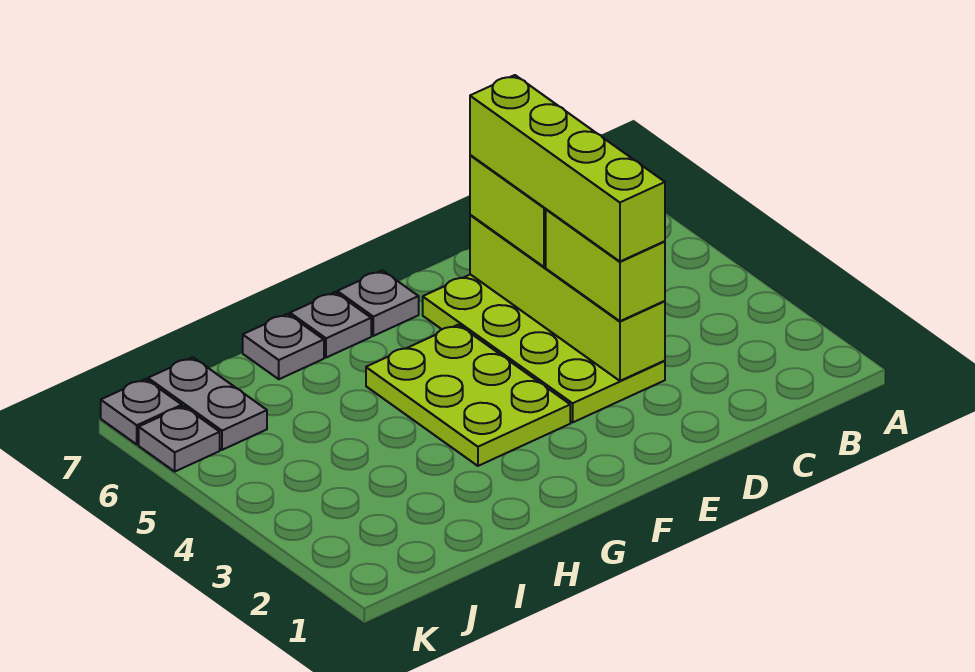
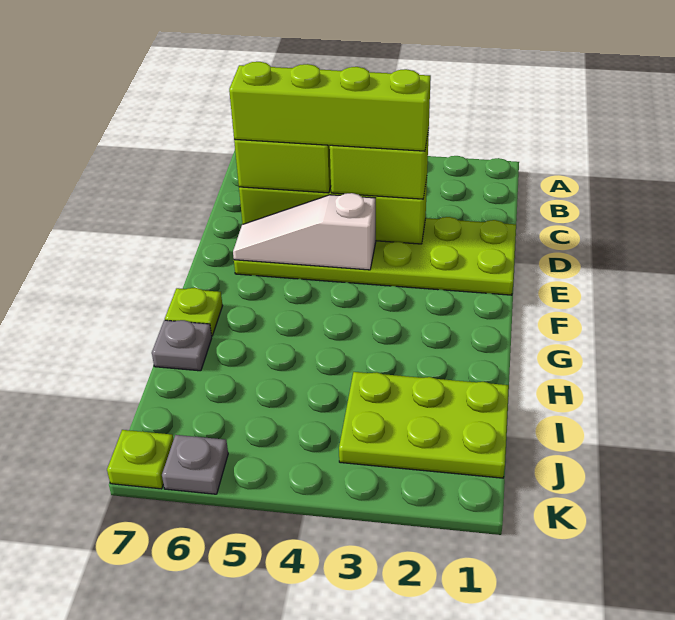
lime 2x4 plate [423,274,665,422] -> lime 2x6 plate [234,217,516,295]
none -> white 1x3 slope [233,193,376,270]
lime 2x3 plate [366,325,570,466] -> lime 2x3 plate moved to [339,372,509,478]
grey 1x1 plate [337,270,419,336] -> none
grey 1x1 plate [290,292,371,358] -> lime 1x1 plate [165,288,223,336]
grey 1x2 plate [148,357,267,450] -> none
grey 1x1 plate [101,379,182,444] -> lime 1x1 plate [107,430,174,489]

